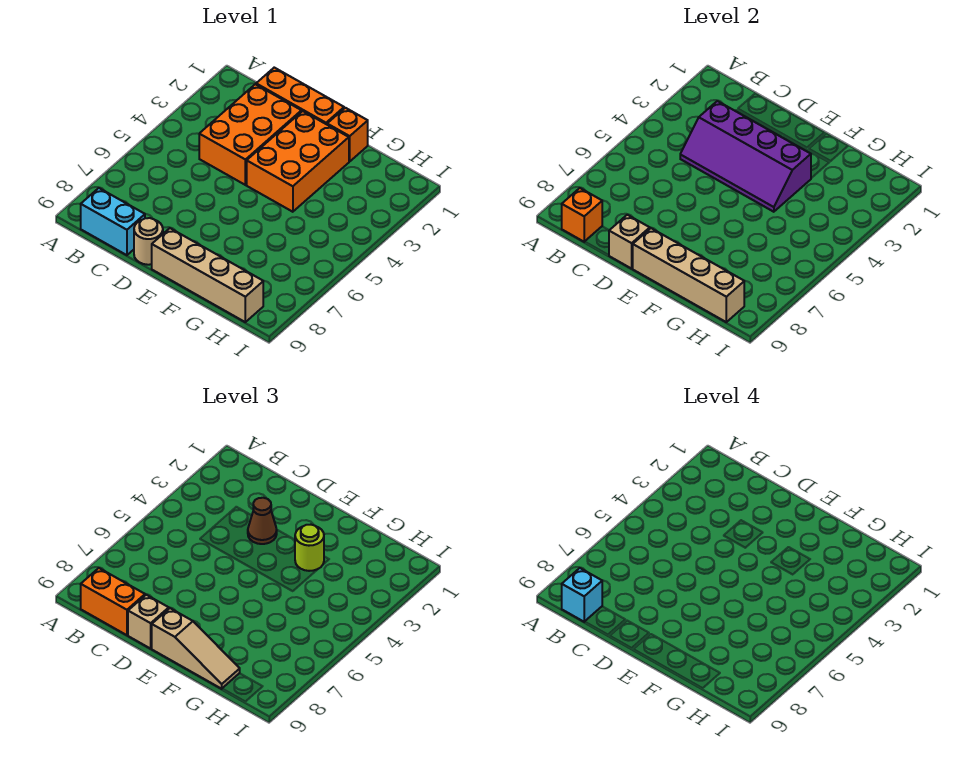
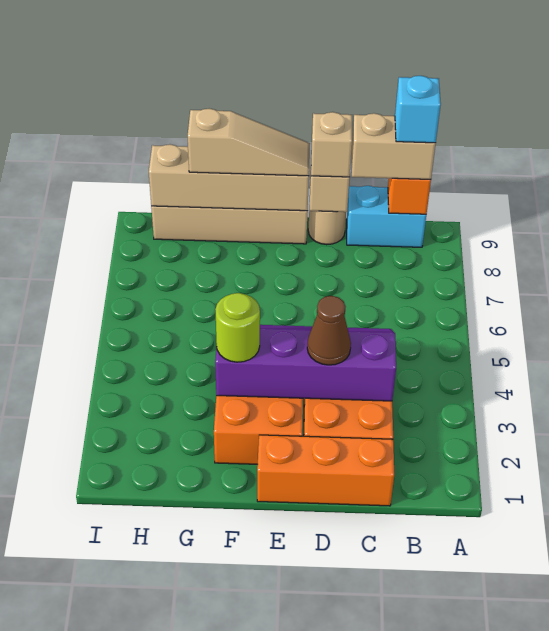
orange 1x2 brick [81,568,145,635] -> tan 1x2 brick [351,113,436,179]
tan 1x3 slope [152,608,240,689] -> tan 1x3 slope turned to [188,109,310,176]
orange 1x1 brick [327,108,368,161] -> none

